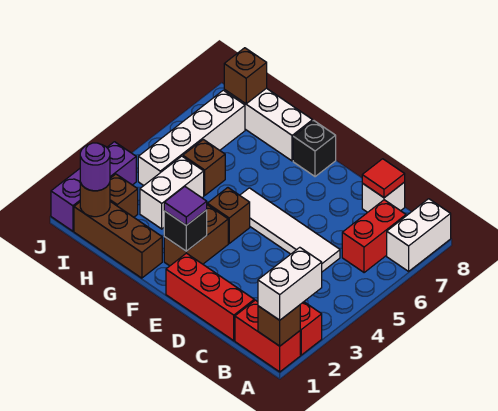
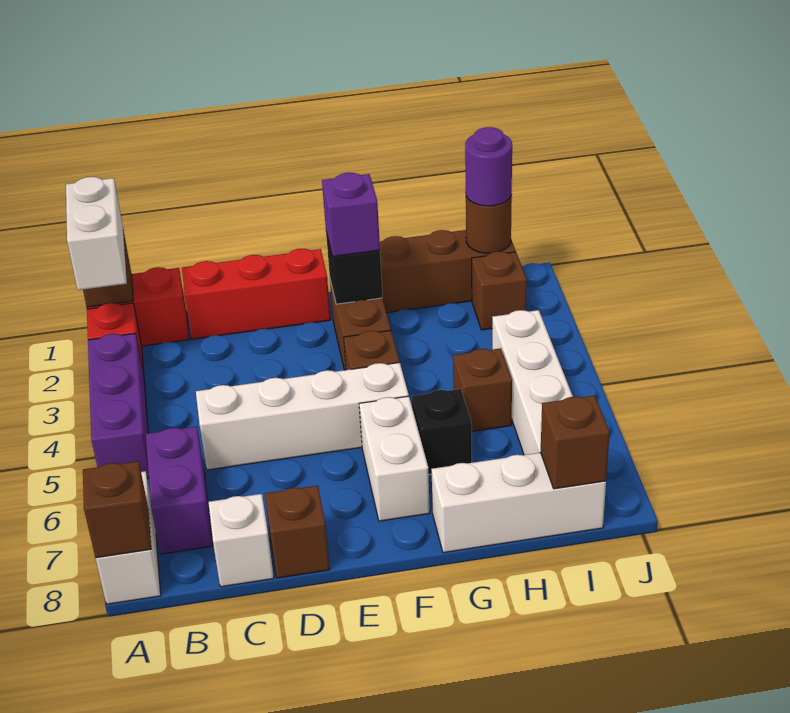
none -> brown 1x1 brick [83,461,151,558]
red 1x2 brick [342,200,406,273] -> purple 1x2 brick [146,426,213,554]
white 1x4 tile [240,188,340,272] -> white 1x4 brick [196,363,409,470]
red 1x1 tile [362,159,405,198] -> none
none -> brown 1x1 brick [265,486,330,578]
purple 1x1 tile [164,187,207,225] -> purple 1x1 brick [322,173,380,257]
black 1x1 brick [293,121,336,177] -> black 1x1 brick moved to [412,389,472,475]
white 1x2 brick [140,156,204,229] -> white 1x2 brick moved to [359,396,430,521]
purple 1x3 brick [51,142,136,231] -> purple 1x3 brick moved to [88,333,149,479]

